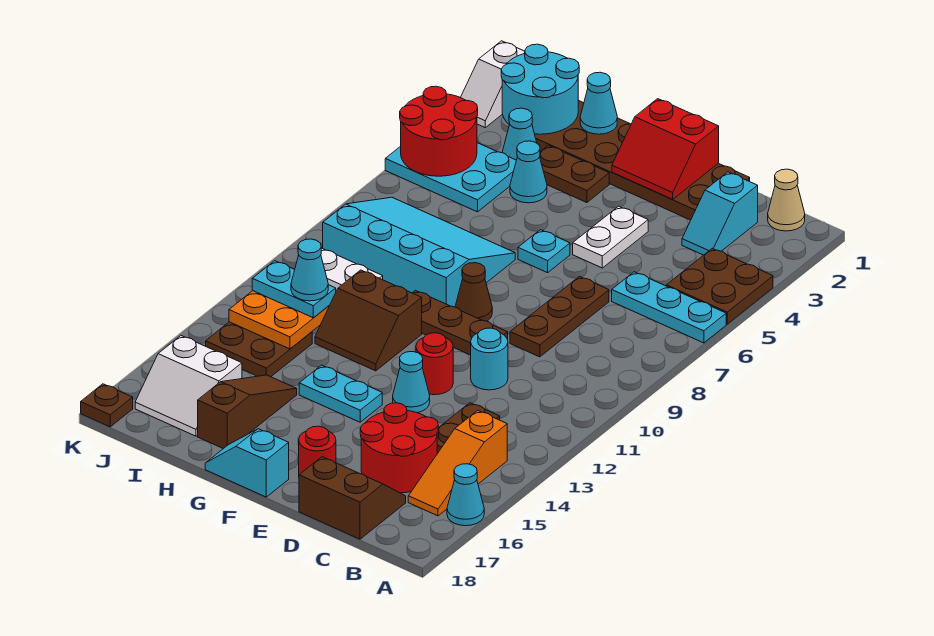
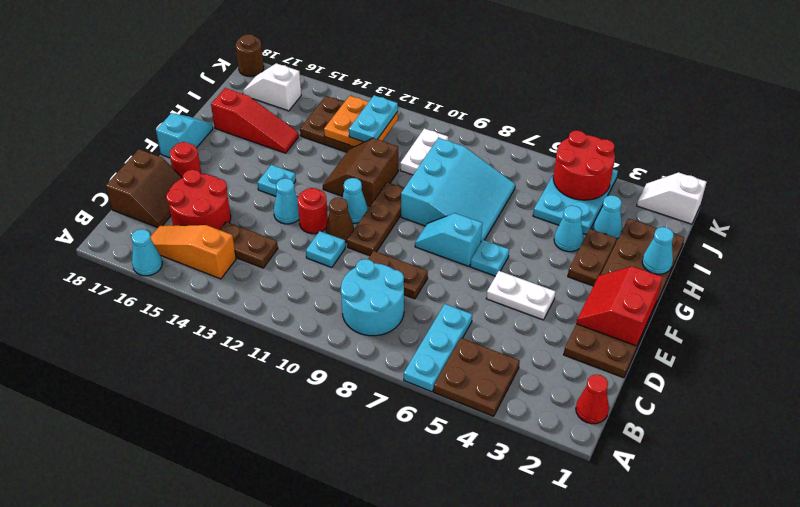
tan 1x1 cone [768,169,805,231] -> red 1x1 cone [576,374,609,424]
cyan 1x2 slope [682,172,758,255] -> cyan 1x2 slope moved to [415,213,482,266]
brown 1x3 plate [510,277,609,357] -> brown 1x2 plate [368,251,428,299]
cyan 1x1 round brick [471,328,508,390] -> cyan 1x1 plate [306,231,345,268]
brown 1x1 cone [455,263,492,321] -> brown 1x1 cone moved to [326,197,354,242]
cyan 1x2 plate [299,365,382,422] -> cyan 1x1 plate [257,165,296,196]
cyan 3x4 slope [323,197,515,307] -> cyan 3x3 slope [401,138,515,241]
brown 1x3 slope [198,375,297,449] -> red 1x3 slope [211,88,299,153]
cyan 2x2 round brick [501,44,579,134] -> cyan 2x2 round brick moved to [341,259,404,336]
cyan 1x1 cone [291,239,328,301] -> cyan 1x1 cone moved to [342,178,368,223]
white 2x2 slope [135,336,242,436] -> white 1x2 slope [243,63,301,111]
brown 1x1 plate [81,384,133,427] -> brown 1x1 round brick [236,34,264,76]

